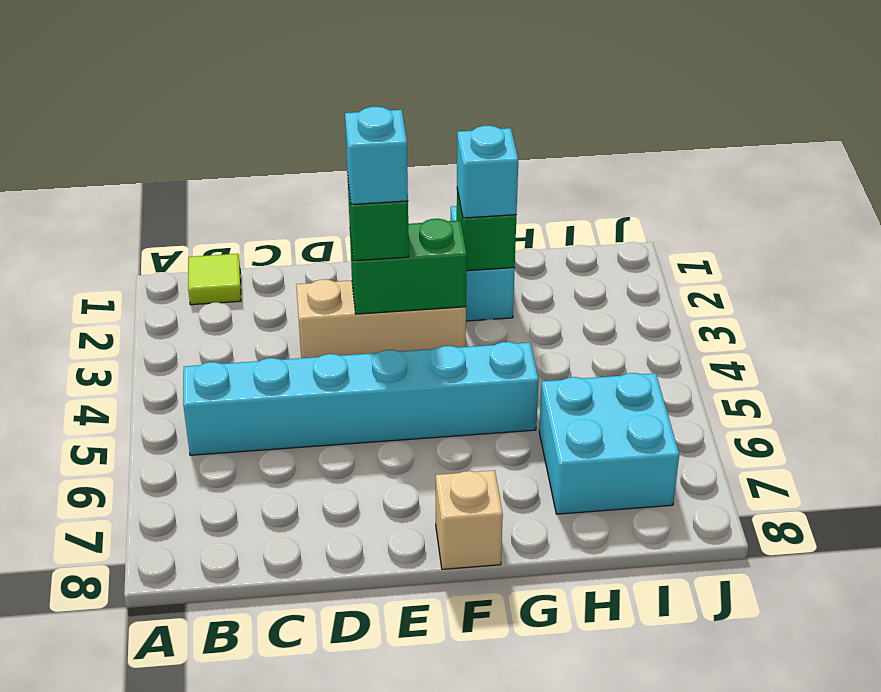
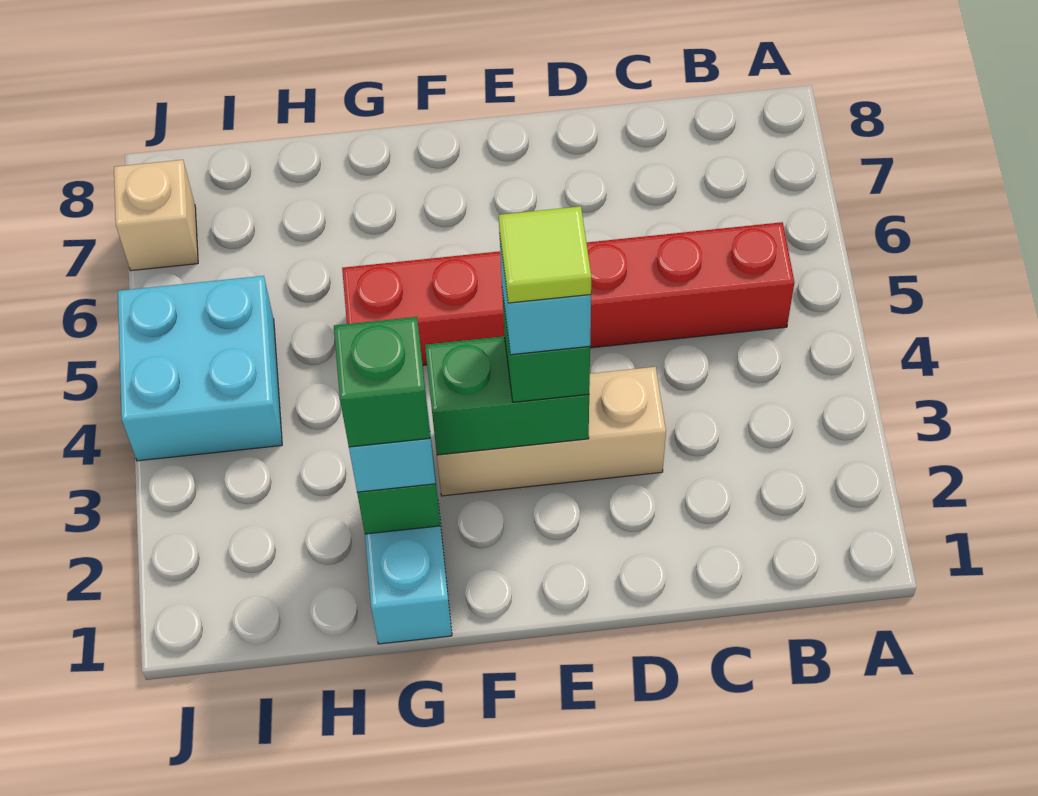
lime 1x1 tile [188,254,241,305] -> lime 1x1 tile moved to [499,206,591,303]
cyan 1x6 brick [183,342,538,455] -> red 1x6 brick [342,222,794,365]
tan 1x1 brick [436,470,503,569] -> tan 1x1 brick moved to [114,160,198,271]
none -> green 1x1 brick [334,317,430,447]
cyan 2x2 brick [539,373,679,514] -> cyan 2x2 brick moved to [118,276,282,461]

